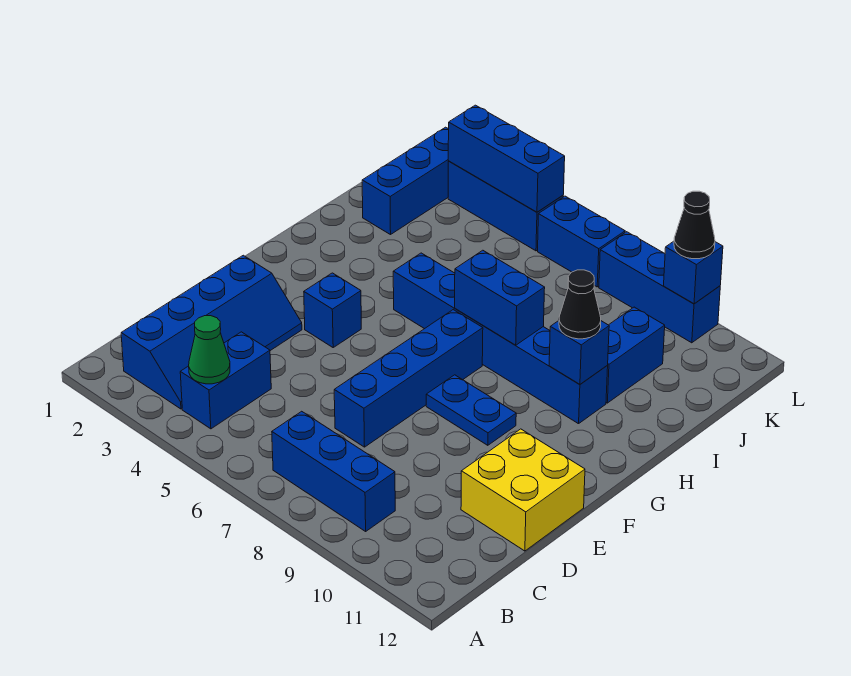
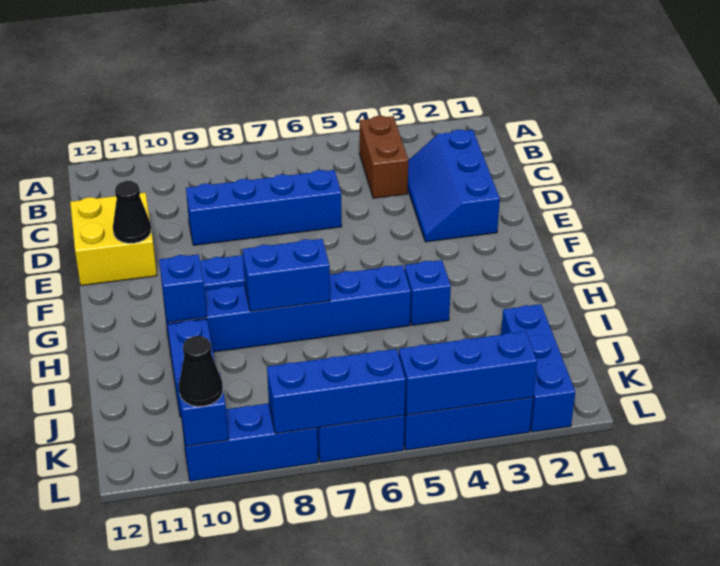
blue 2x4 slope [121,255,302,409] -> blue 2x3 slope [408,129,500,242]
blue 1x2 brick [180,332,271,429] -> brown 1x2 brick [360,116,408,198]
green 1x1 cone [189,316,230,384] -> none
blue 1x3 brick [272,411,395,531] -> blue 1x3 brick moved to [267,349,406,434]
blue 1x4 brick [334,310,483,447] -> blue 1x4 brick turned to [186,170,342,245]
blue 1x1 brick [304,273,361,347] -> blue 1x1 brick moved to [405,260,451,325]
black 1x1 cone [559,270,601,339] -> black 1x1 cone moved to [113,181,151,243]

